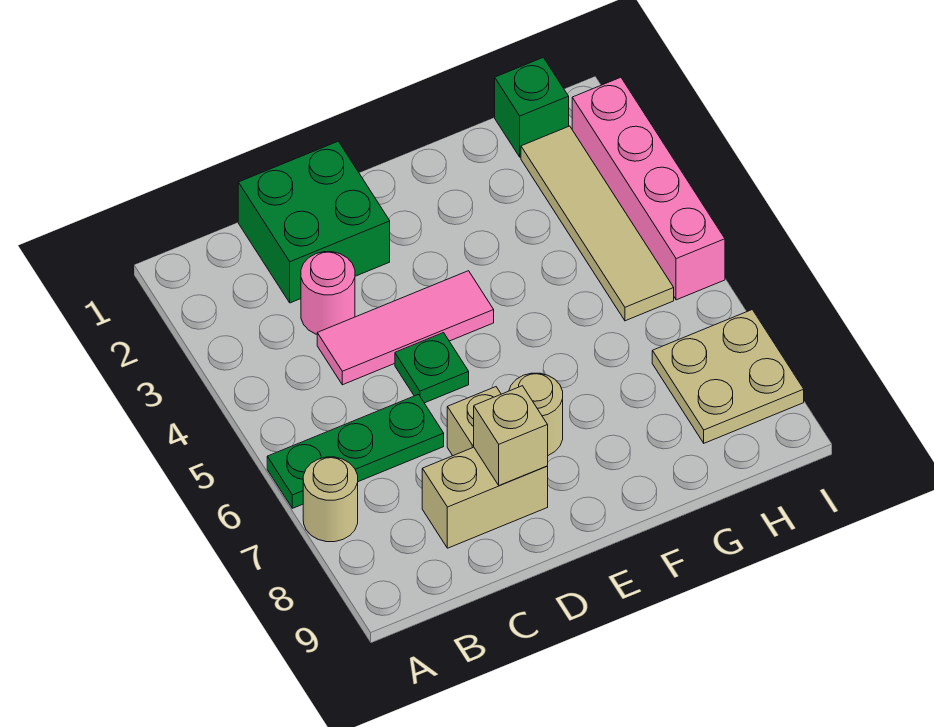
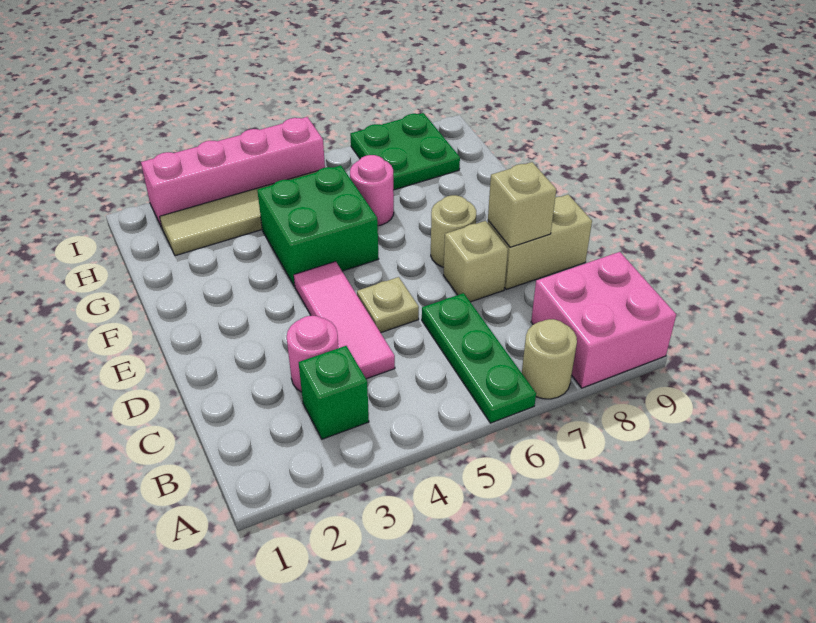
none -> pink 2x2 brick [531,252,676,388]
green 2x2 brick [238,141,390,303] -> green 2x2 brick moved to [257,165,379,286]
tan 1x2 brick [422,447,548,548] -> tan 1x2 brick turned to [488,195,592,289]
green 1x1 plate [395,333,469,403] -> tan 1x1 plate [357,277,419,333]
none -> pink 1x1 round brick [350,155,394,226]
green 1x1 brick [495,57,569,157] -> green 1x1 brick moved to [299,346,369,439]
tan 2x2 plate [652,310,804,443] -> green 2x2 plate [350,113,460,190]

